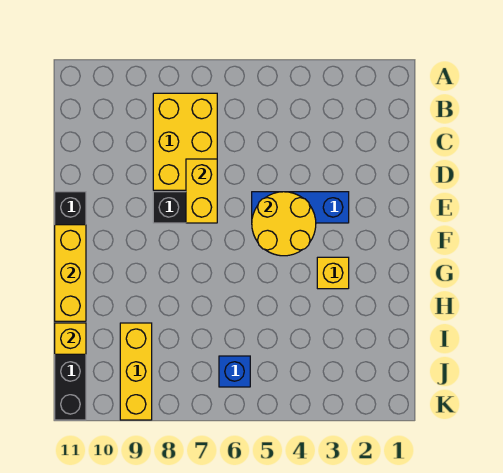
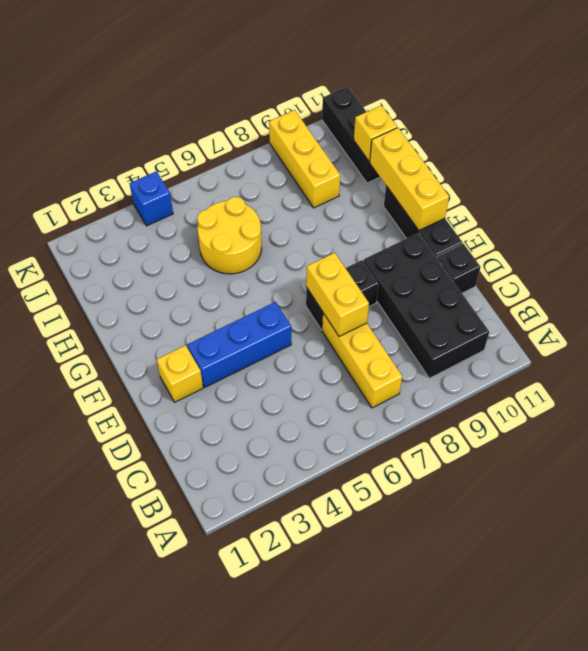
yellow 2x3 brick [153,93,217,190] -> yellow 1x3 brick [322,313,402,408]
none -> black 2x4 brick [364,233,489,378]
none -> black 1x1 brick [437,244,481,293]
yellow 2x2 round brick [252,192,316,256] -> yellow 2x2 round brick moved to [197,197,262,274]
yellow 1x1 brick [317,257,349,289] -> yellow 1x1 brick moved to [157,345,203,402]
blue 1x1 brick [219,356,250,387] -> blue 1x1 brick moved to [129,171,173,226]

